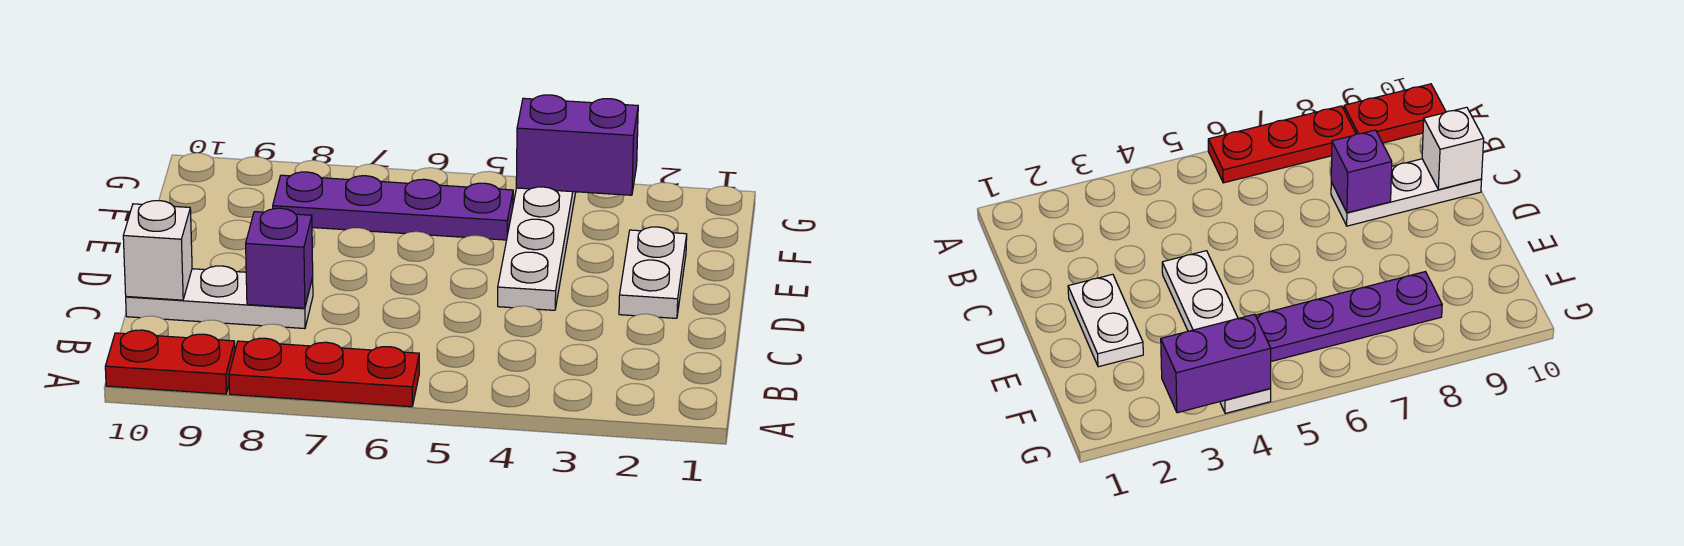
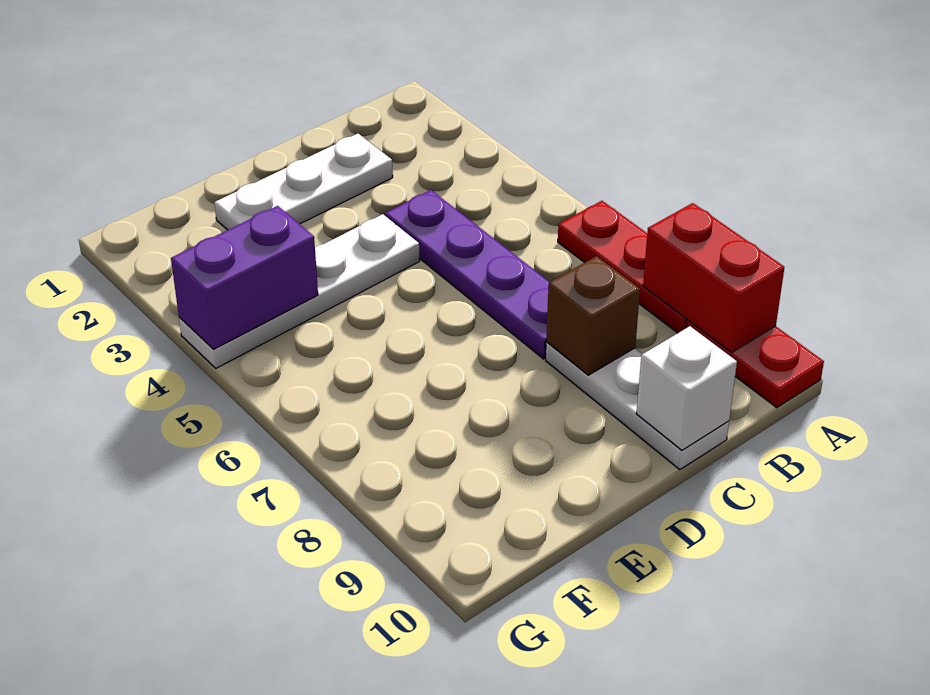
none -> red 1x2 brick [643,203,785,352]
purple 1x1 brick [246,208,313,308] -> brown 1x1 brick [546,256,640,375]
white 1x2 plate [619,227,687,318] -> white 1x3 plate [214,134,393,230]
purple 1x4 plate [273,172,513,240] -> purple 1x4 plate moved to [385,190,549,359]
purple 1x2 brick [516,95,638,195] -> purple 1x2 brick turned to [171,206,318,349]

